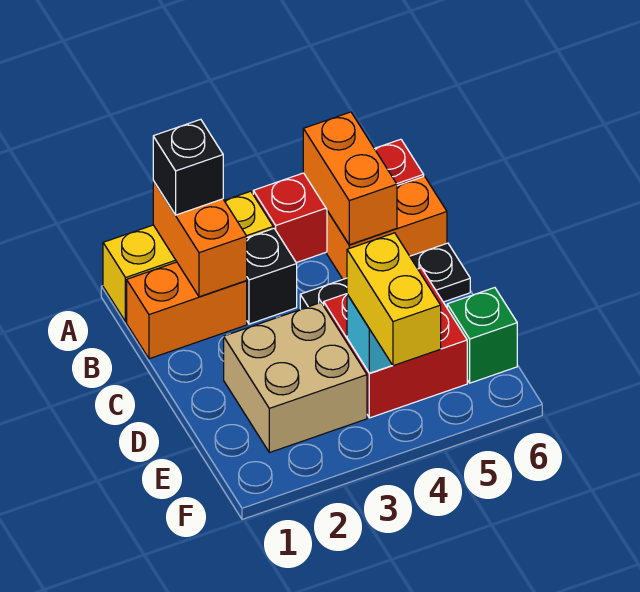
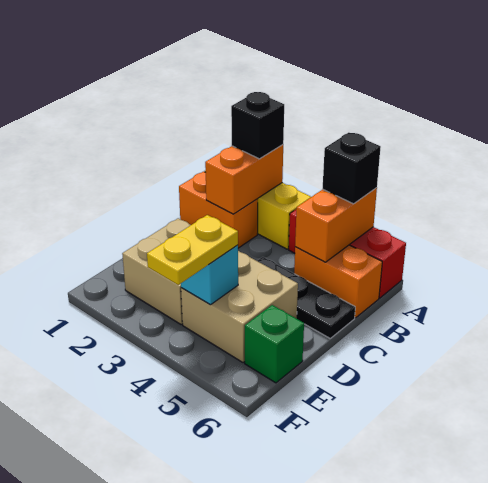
black 1x1 brick [246,228,297,324] -> black 1x1 brick moved to [323,133,381,204]
red 2x2 brick [324,268,467,418] -> tan 2x2 brick [181,251,298,363]
yellow 1x2 brick [347,233,441,366] -> yellow 1x2 plate [147,215,238,285]

